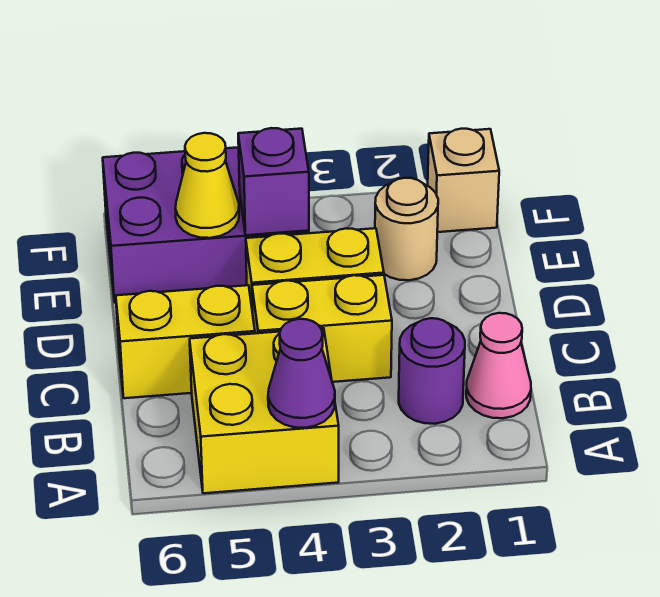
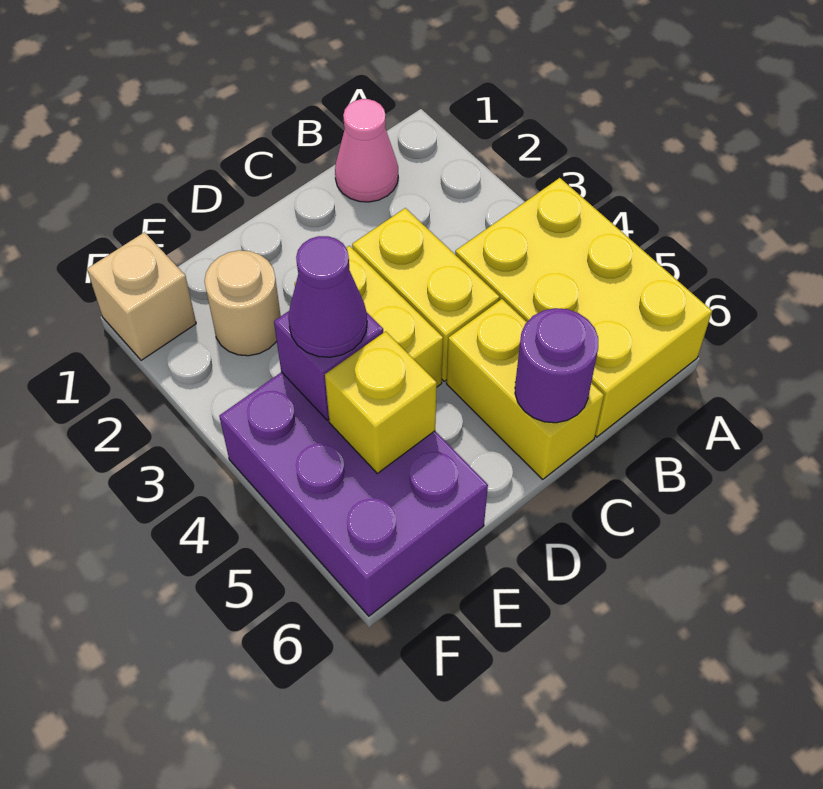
yellow 2x2 brick [190,328,339,493] -> yellow 2x3 brick [455,178,712,437]
purple 1x1 cone [268,319,335,428] -> purple 1x1 cone moved to [288,236,367,357]
purple 1x1 round brick [399,318,465,424] -> purple 1x1 round brick moved to [515,308,598,423]
yellow 1x1 cone [175,133,239,238] -> yellow 1x1 brick [325,331,437,473]

